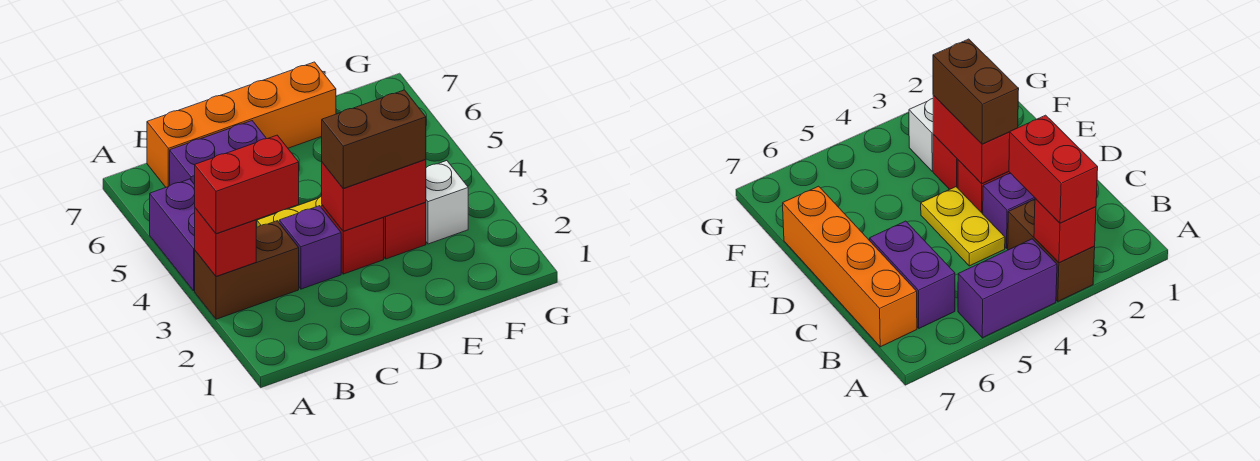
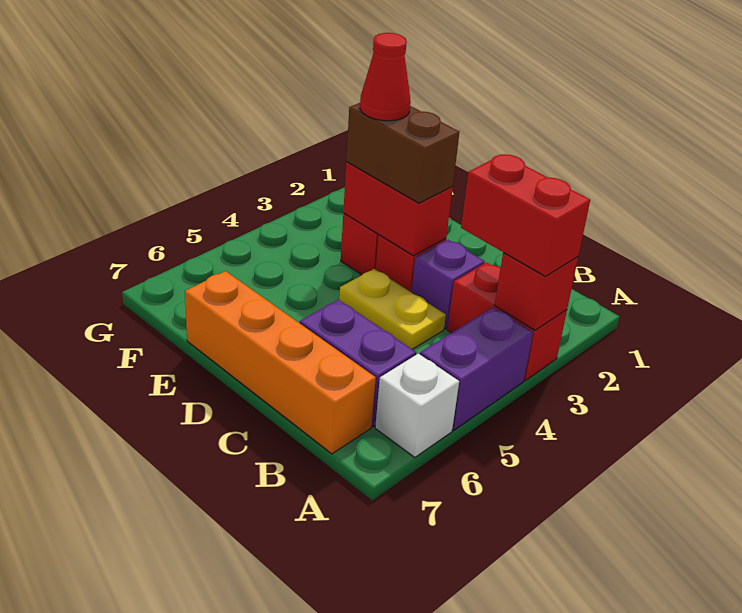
brown 1x2 brick [195,221,299,319] -> red 1x2 brick [447,262,567,380]
none -> red 1x1 cone [360,33,411,121]
white 1x1 brick [426,161,468,244] -> white 1x1 brick moved to [375,354,459,458]

